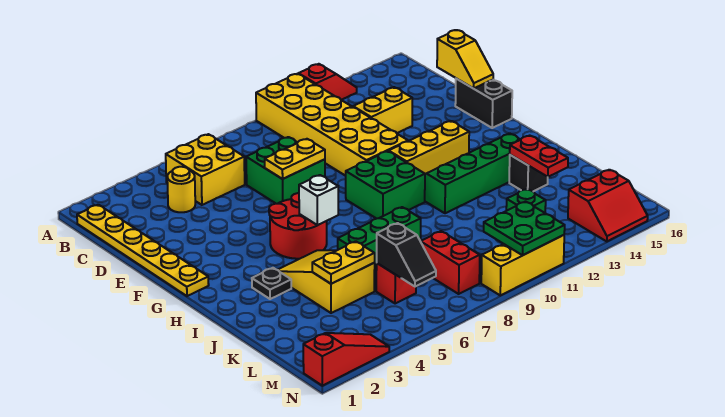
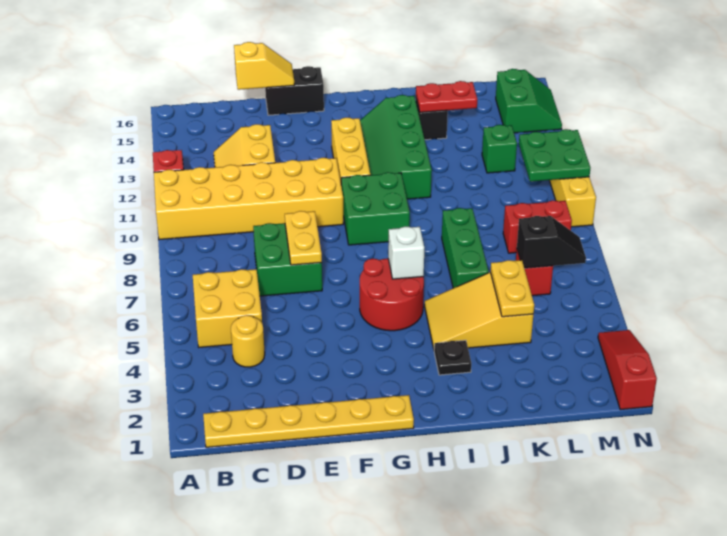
red 2x2 slope [568,170,648,242] -> green 2x2 slope [496,69,562,133]

